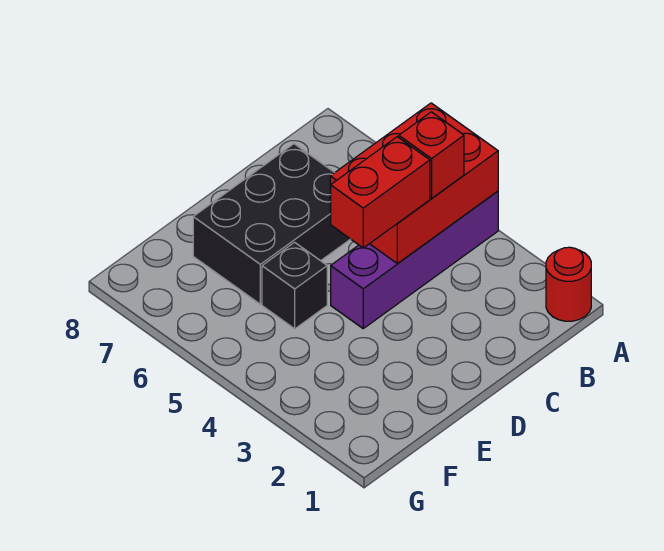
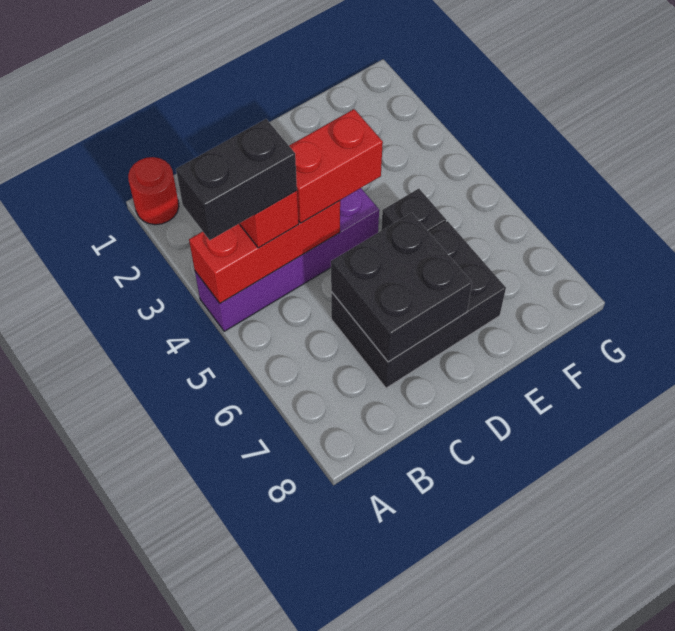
red 2x3 brick [330,103,498,263] -> red 1x3 brick [189,201,340,303]
none -> black 1x2 brick [176,119,297,240]
none -> black 2x2 brick [331,213,472,362]

